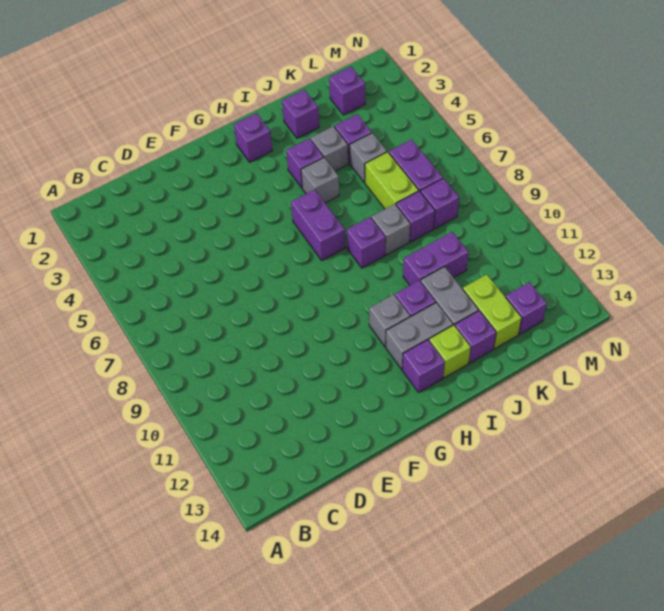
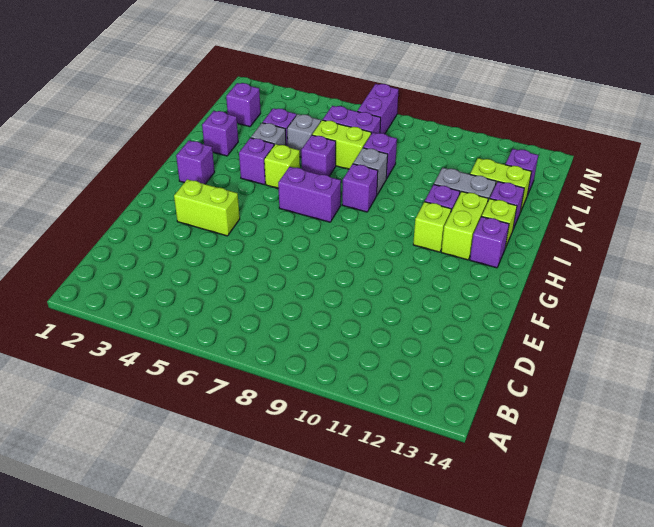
none -> lime 1x2 brick [174,179,240,236]
grey 1x1 brick [369,295,410,347] -> lime 1x1 brick [413,202,451,252]
grey 1x2 brick [386,302,453,369] -> lime 1x2 brick [441,191,488,260]
grey 1x1 brick [301,158,339,203] -> lime 1x1 brick [264,144,300,188]
purple 1x2 brick [403,232,469,285] -> purple 1x2 brick moved to [357,84,399,134]
purple 1x1 brick [421,178,459,229] -> purple 1x1 brick moved to [301,135,336,176]

